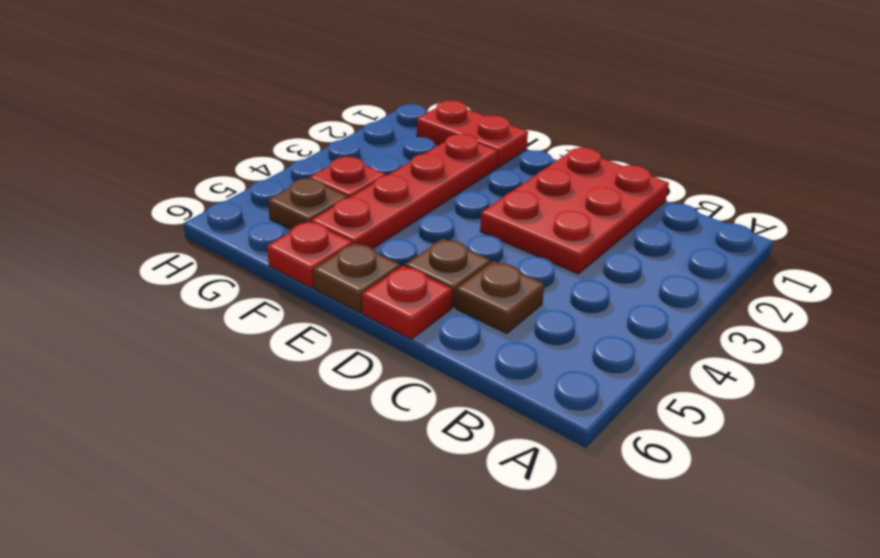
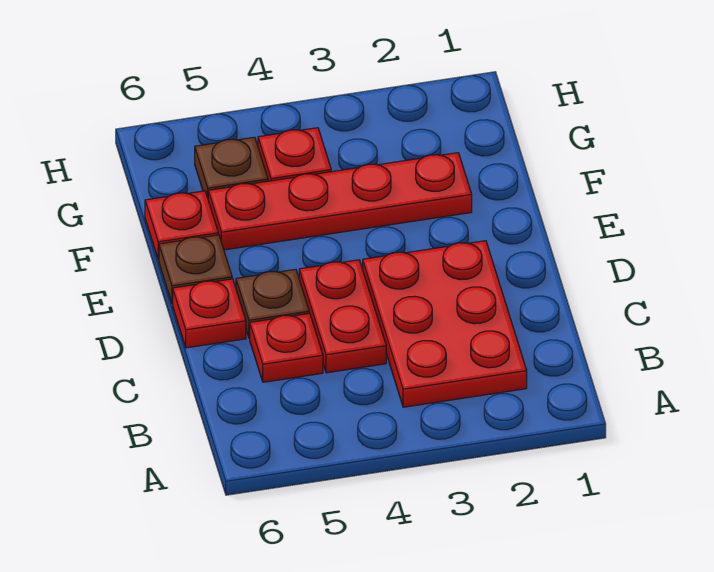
red 2x3 plate [480,148,669,274] -> red 2x3 plate turned to [363,241,527,407]
brown 1x1 plate [456,261,544,334] -> red 1x1 plate [250,313,323,382]
red 1x2 plate [417,101,528,168] -> red 1x2 plate moved to [299,260,386,373]

